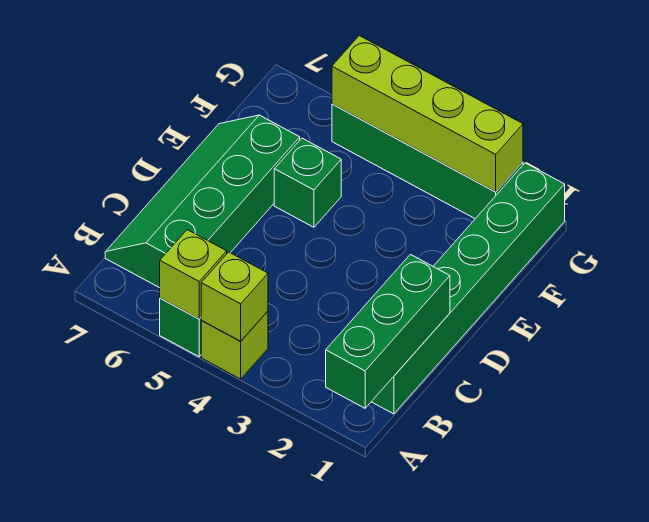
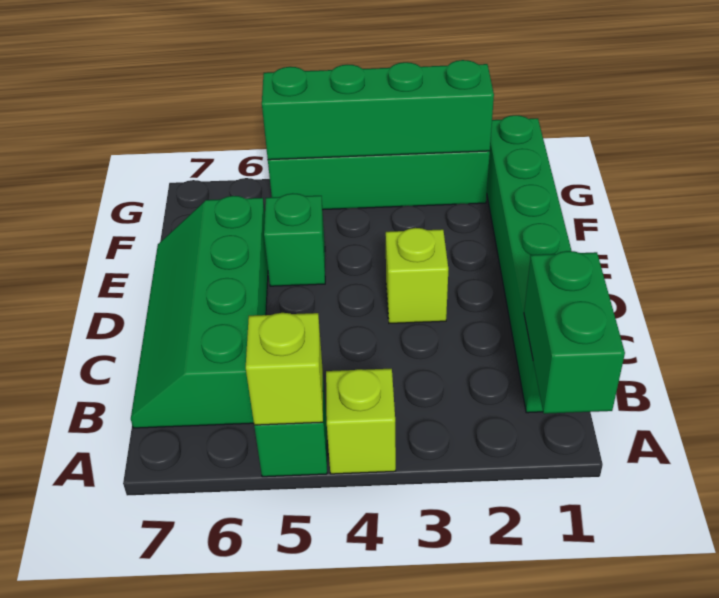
green 1x3 brick [326,255,450,408] -> green 1x2 brick [524,251,625,414]
lime 1x1 brick [201,252,268,341] -> lime 1x1 brick moved to [386,228,448,323]
lime 1x4 brick [332,36,523,192] -> green 1x4 brick [262,60,494,160]

